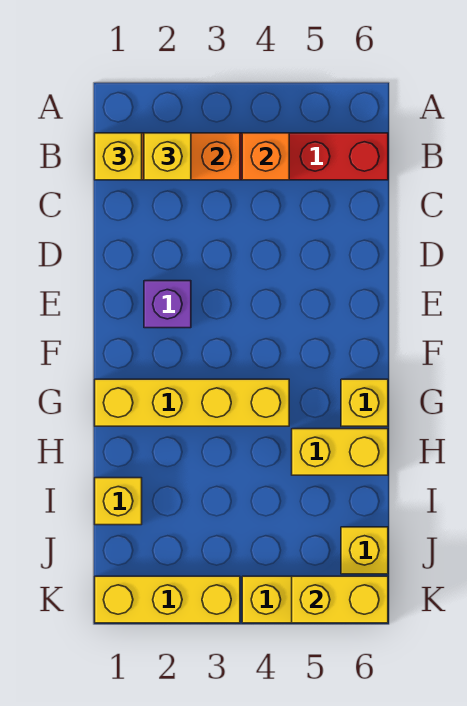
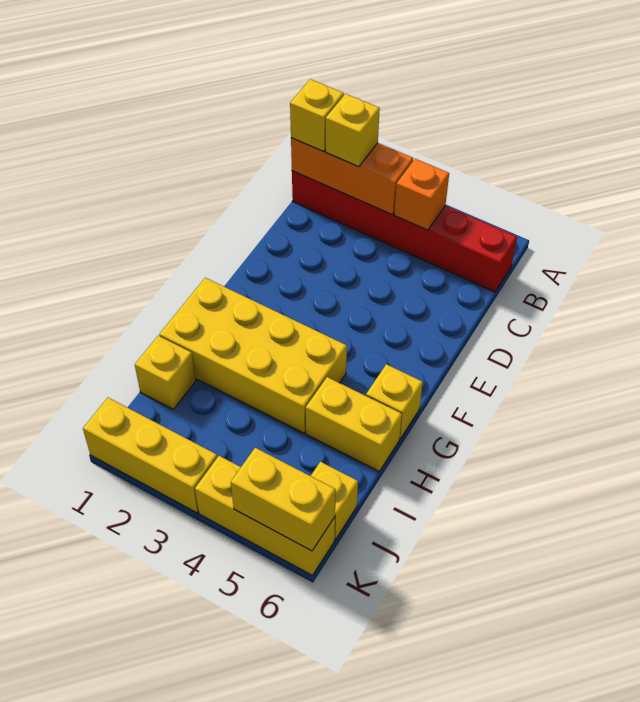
purple 1x1 brick [144,281,191,328] -> none
yellow 1x4 brick [95,379,289,426] -> yellow 2x4 brick [159,278,347,433]

